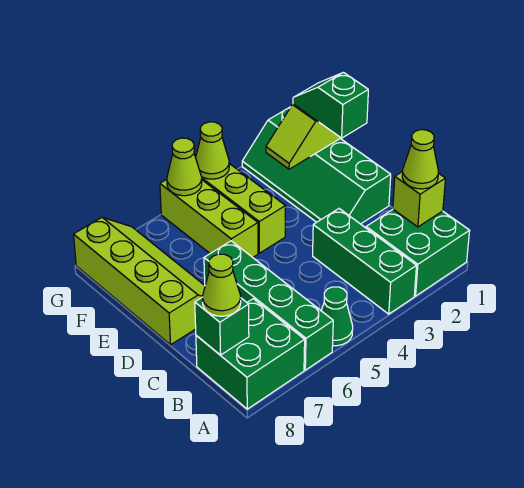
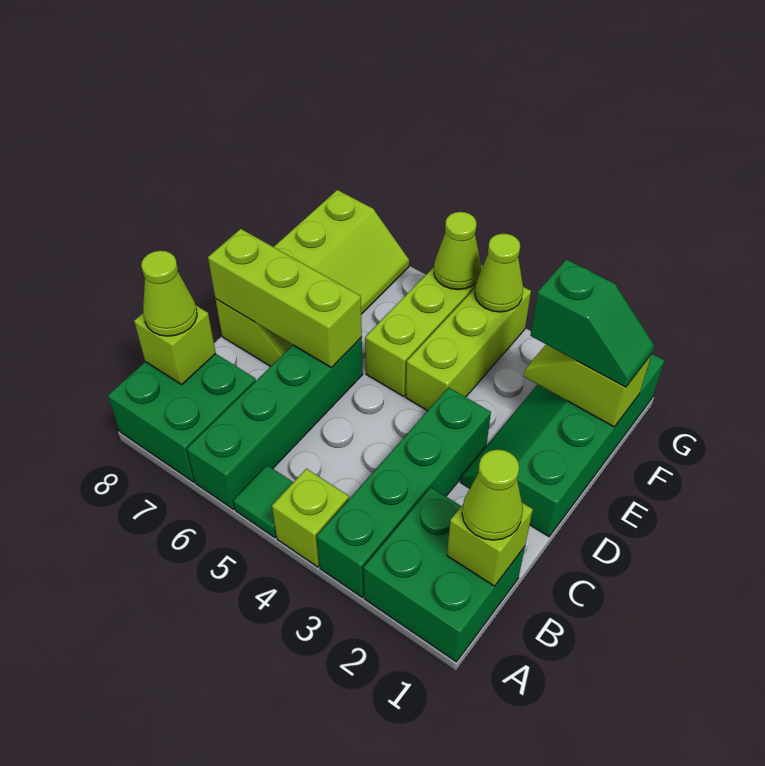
green 1x3 brick [313,209,416,314] -> green 1x4 brick [317,387,491,597]
none -> lime 1x1 brick [272,469,349,567]
green 1x1 cone [321,287,353,346] -> green 1x1 tile [233,465,293,538]
green 1x1 brick [195,297,249,355] -> lime 1x1 brick [134,306,216,385]
none -> lime 1x3 brick [208,229,362,368]
green 1x2 slope [293,72,368,138] -> green 1x2 slope turned to [530,259,654,387]

